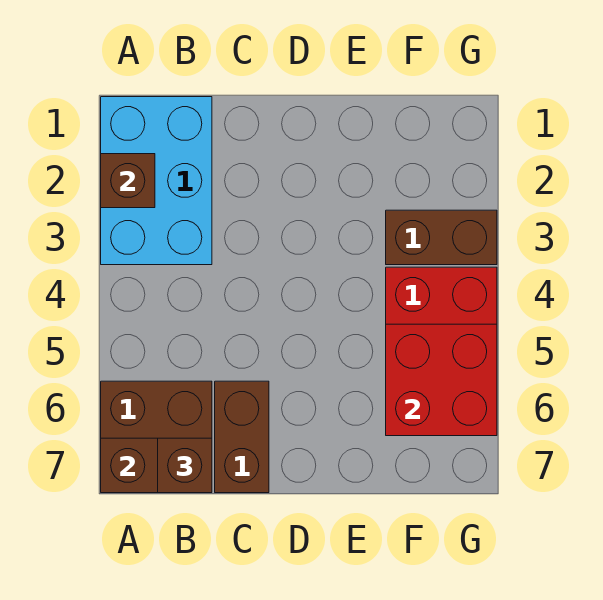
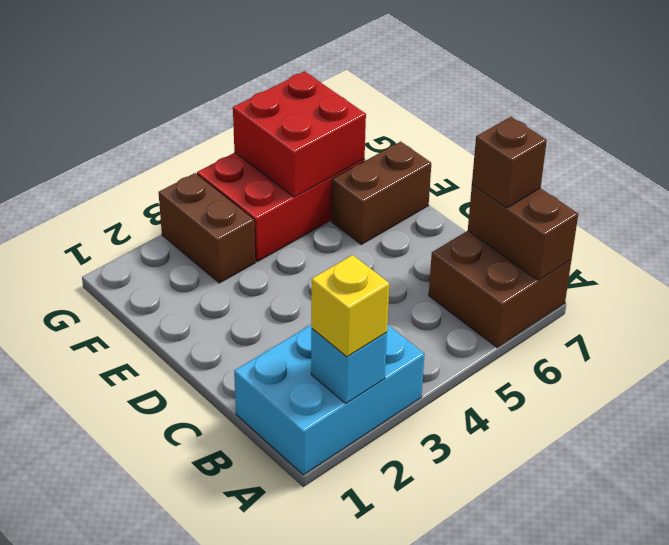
brown 1x1 brick [101,154,155,208] -> cyan 1x1 brick [311,329,387,403]
none -> yellow 1x1 brick [311,255,389,357]
brown 1x2 brick [215,381,269,493] -> brown 1x2 brick moved to [331,142,431,244]

